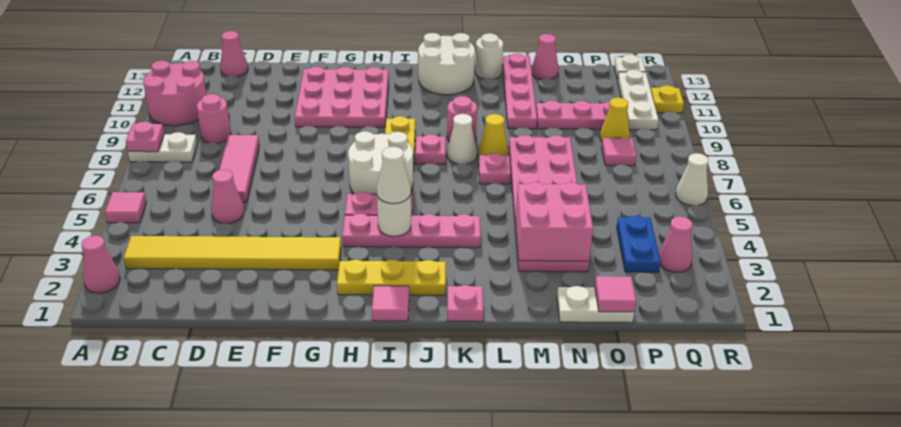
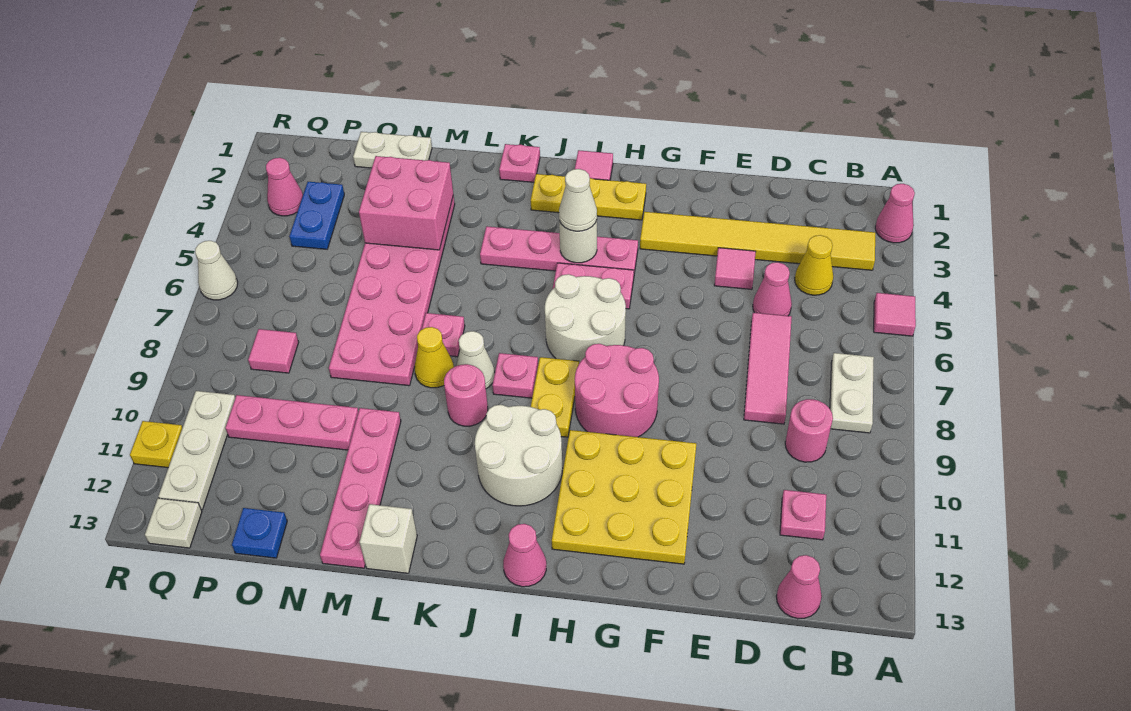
white 1x2 plate [128,132,197,162] -> white 1x2 plate turned to [830,353,874,433]
pink 1x1 plate [126,122,164,152] -> pink 1x1 plate moved to [780,490,826,540]
pink 2x2 round brick [143,61,206,126] -> pink 2x2 round brick moved to [575,344,659,437]
pink 3x3 plate [295,67,389,127] -> yellow 3x3 plate [552,430,696,564]
white 2x2 round brick [418,33,475,95] -> white 2x2 round brick moved to [475,405,563,506]
white 1x1 round brick [475,33,503,79] -> white 1x1 brick [360,504,417,573]
pink 1x1 cone [532,34,559,80] -> pink 1x1 cone moved to [503,524,546,587]
pink 1x1 tile [595,276,636,312] -> pink 1x1 tile moved to [714,248,756,289]
none -> blue 1x1 plate [232,508,287,558]
yellow 1x1 cone [600,98,630,141] -> yellow 1x1 cone moved to [795,235,833,295]

